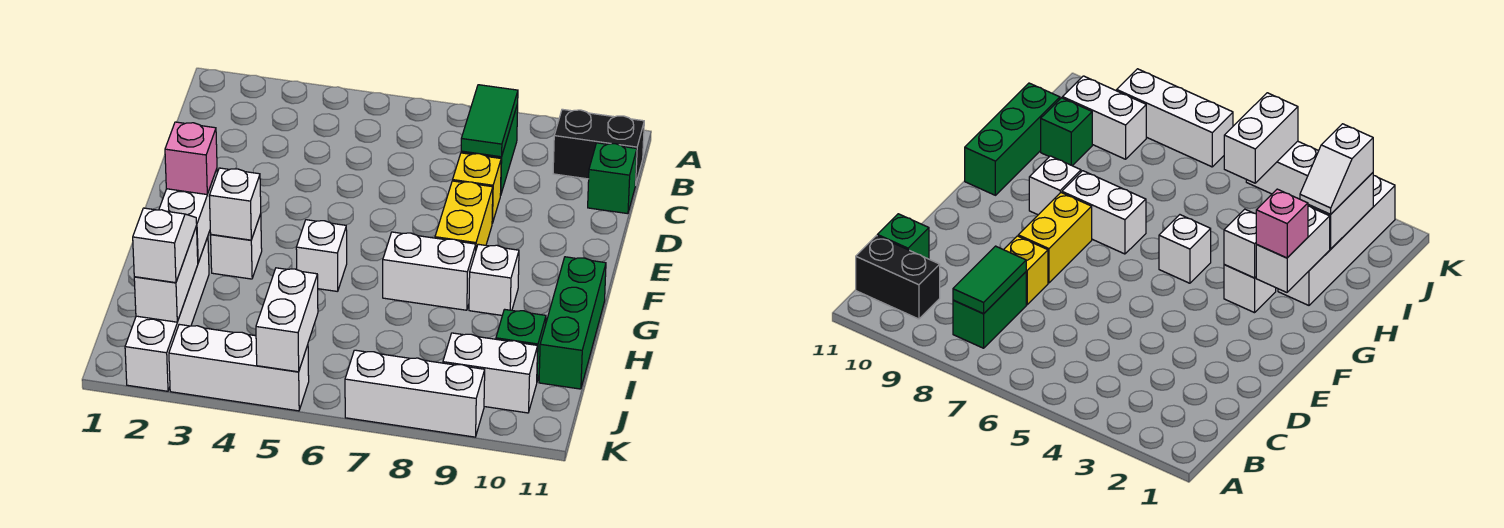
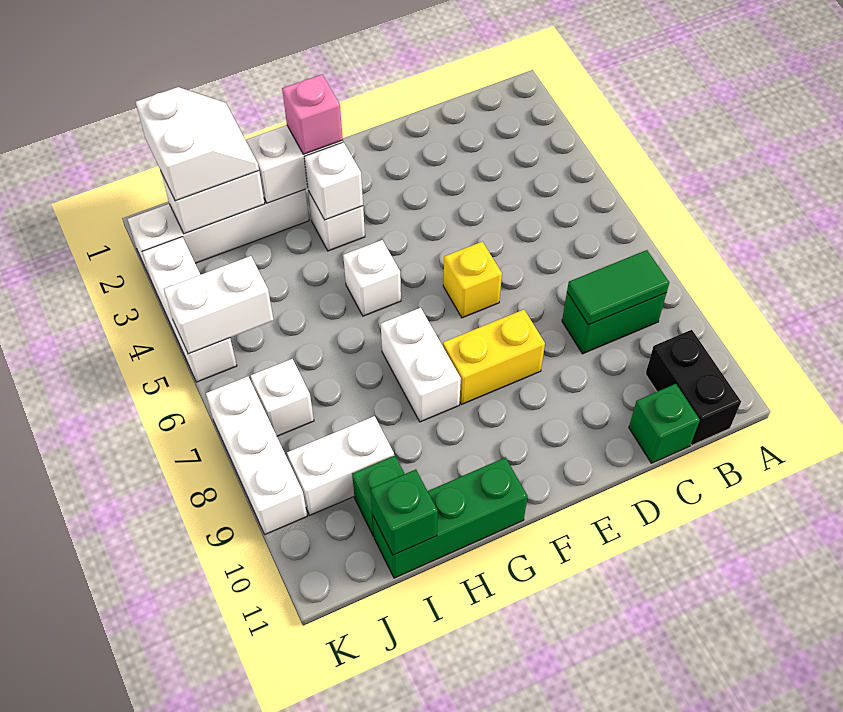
yellow 1x1 brick [453,153,501,223] -> yellow 1x1 brick moved to [443,242,502,318]
white 1x1 brick [469,244,519,315] -> white 1x1 brick moved to [251,359,314,436]
white 1x2 slope [133,208,197,283] -> white 2x2 slope [136,87,259,201]
none -> green 1x1 brick [371,469,438,555]
white 1x2 brick [443,333,538,413] -> white 1x2 brick turned to [287,416,394,515]

